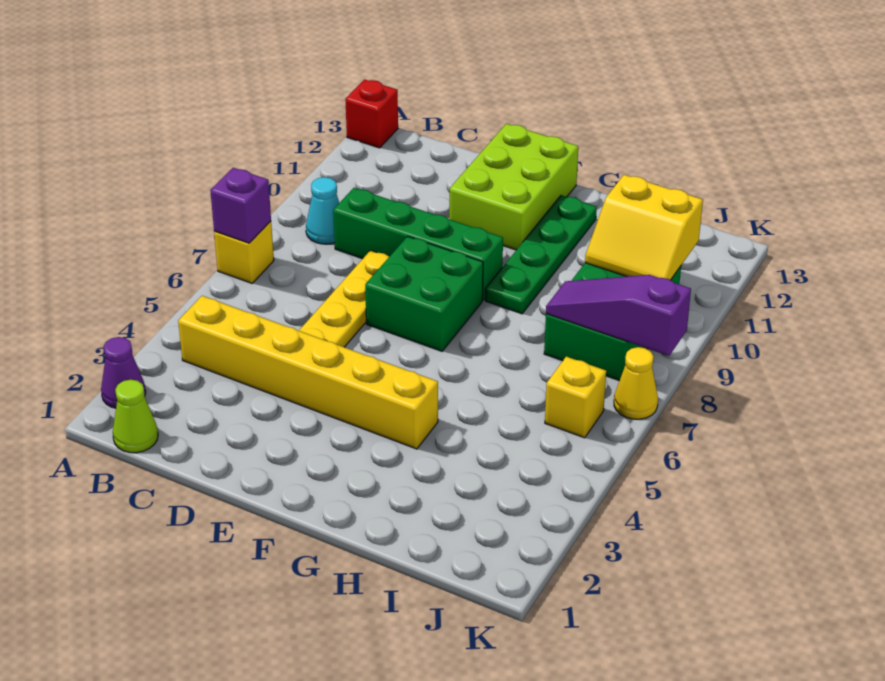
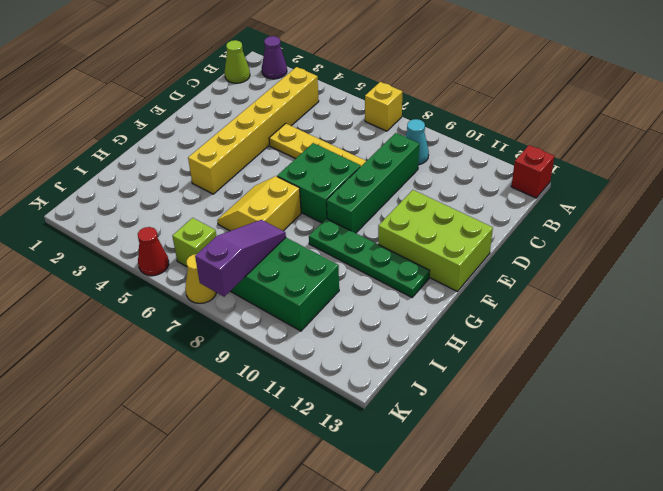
purple 1x1 brick [210,168,271,243] -> none
yellow 2x2 slope [585,175,703,280] -> yellow 2x2 slope moved to [217,176,301,231]
yellow 1x1 brick [545,357,606,438] -> lime 1x1 brick [172,218,216,267]
none -> red 1x1 cone [138,227,169,276]

